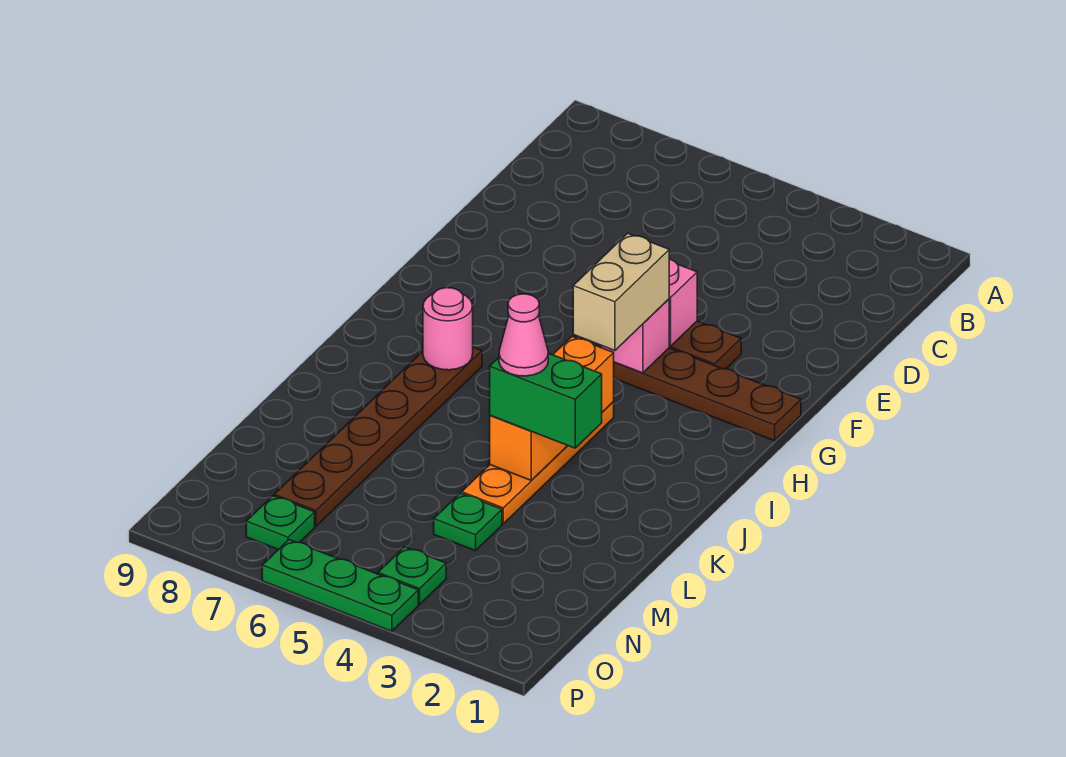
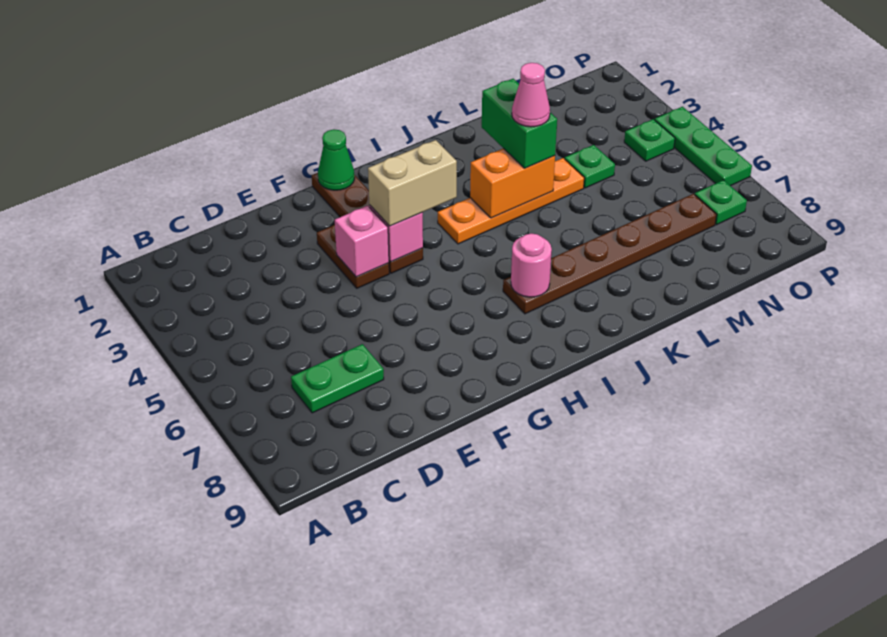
none -> green 1x2 plate [291,344,384,413]
none -> green 1x1 cone [318,129,355,190]
orange 1x3 brick [490,336,614,481] -> orange 1x2 brick [470,148,555,218]

